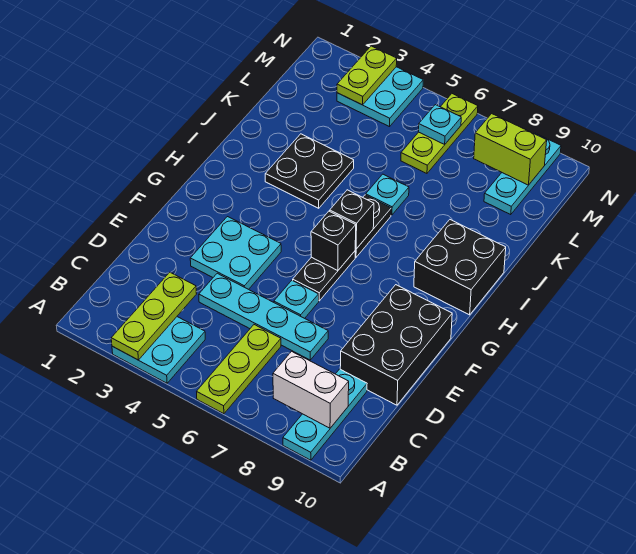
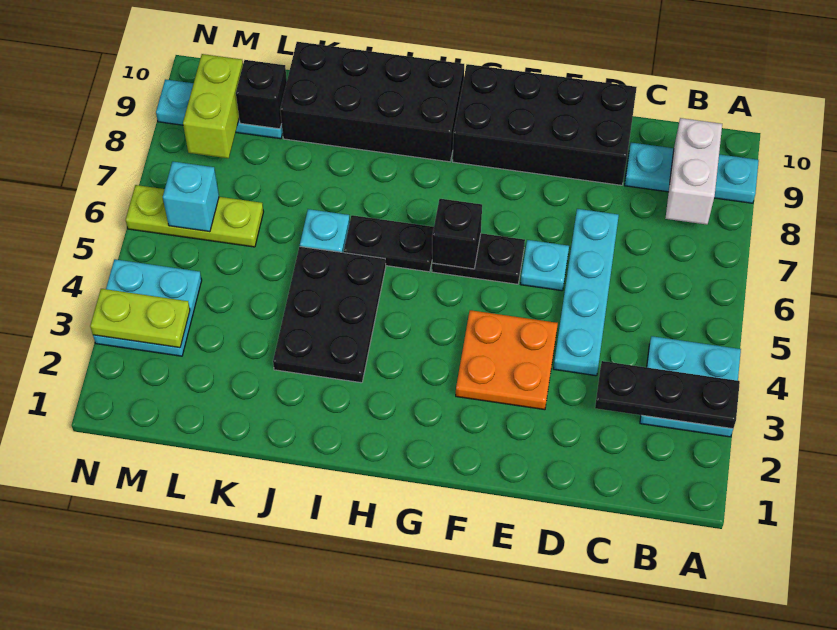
lime 1x3 plate [111,272,196,360] -> black 1x3 plate [595,361,740,429]
lime 1x3 plate [197,325,281,414] -> none
black 2x3 brick [340,285,452,405] -> black 2x4 brick [453,64,637,185]
cyan 2x2 plate [190,217,281,289] -> orange 2x2 plate [456,310,558,410]
black 1x1 brick [330,190,374,249] -> black 1x1 brick moved to [236,60,287,129]
black 2x2 brick [414,220,506,315] -> black 2x4 brick [280,42,464,162]
black 2x2 plate [265,134,354,208] -> black 2x3 plate [273,247,386,383]
cyan 1x1 plate [418,105,461,145] -> cyan 1x1 brick [163,162,219,232]

